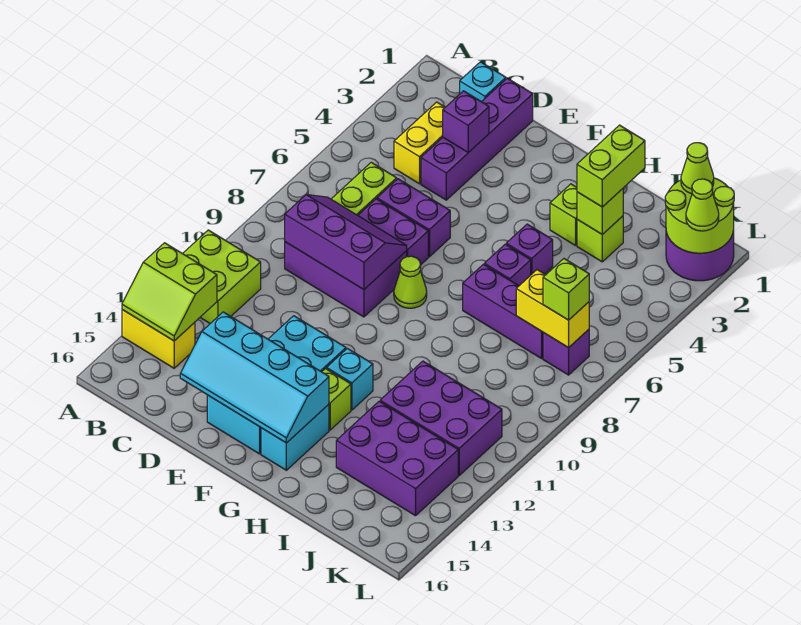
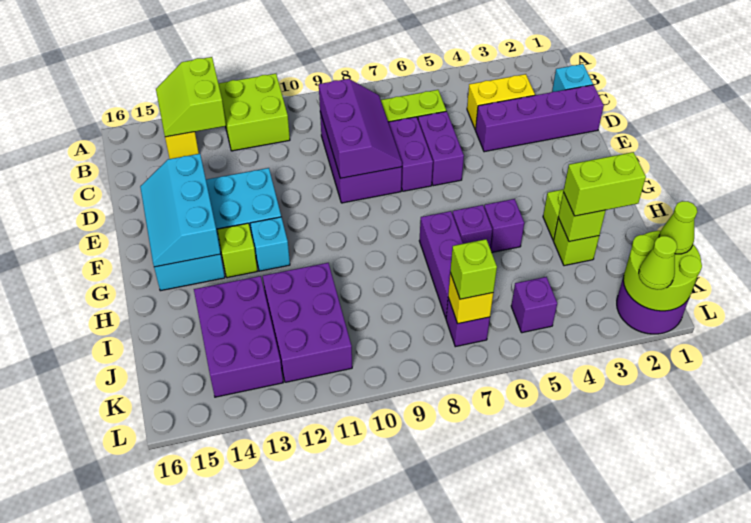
purple 1x1 brick [443,91,489,153] -> purple 1x1 brick moved to [511,277,557,333]
cyan 2x4 slope [180,312,329,443] -> cyan 2x3 slope [140,154,220,267]
lime 1x1 cone [394,256,427,308] -> none
yellow 1x2 brick [516,270,589,348] -> yellow 1x1 brick [448,273,493,324]

